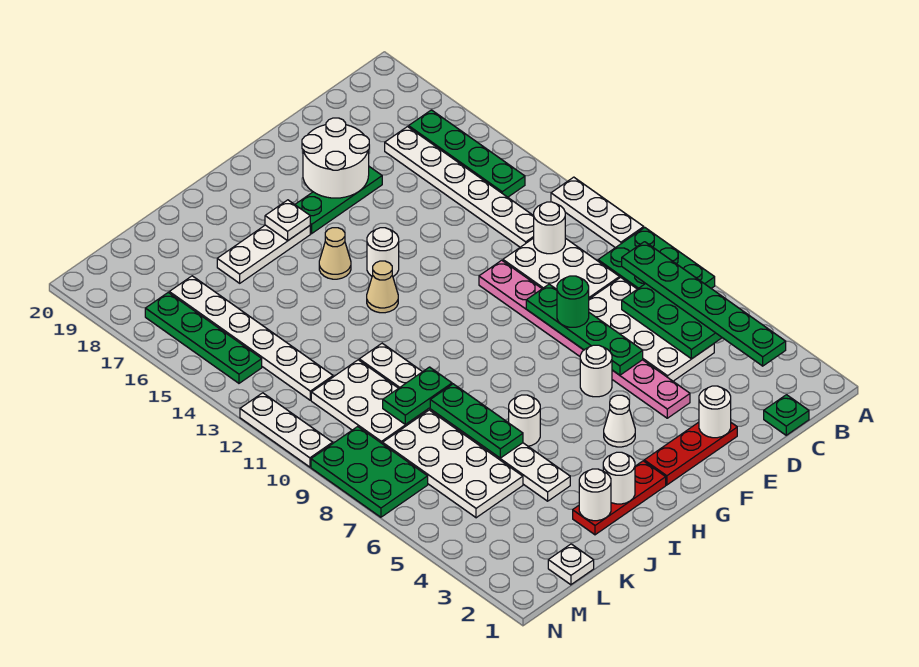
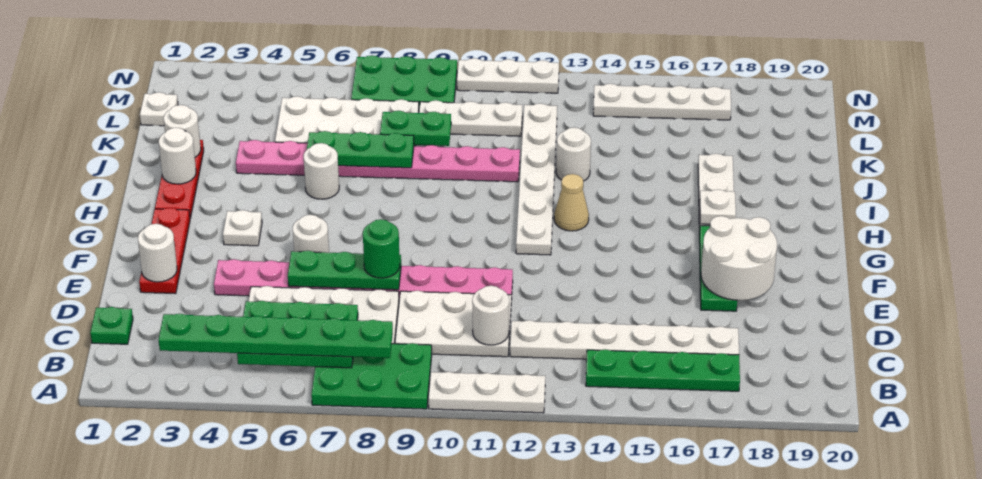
green 1x4 plate [526,284,643,375] -> green 1x3 plate [288,251,401,290]
white 1x1 cone [604,395,635,447] -> white 1x1 plate [223,210,262,246]
white 1x1 round brick [367,228,399,276] -> white 1x1 round brick moved to [556,127,591,181]
tan 1x1 cone [319,228,351,279] -> none
white 1x8 plate [359,343,570,501] -> pink 1x8 plate [236,140,520,182]
green 1x2 plate [383,367,452,425] -> green 1x2 plate turned to [380,111,451,146]
white 2x3 plate [311,360,428,444] -> white 1x3 plate [419,100,522,136]
white 1x6 plate [169,276,333,400] -> white 1x6 plate turned to [516,103,557,255]
green 1x4 plate [145,293,262,383] -> white 1x4 plate [593,84,731,120]

